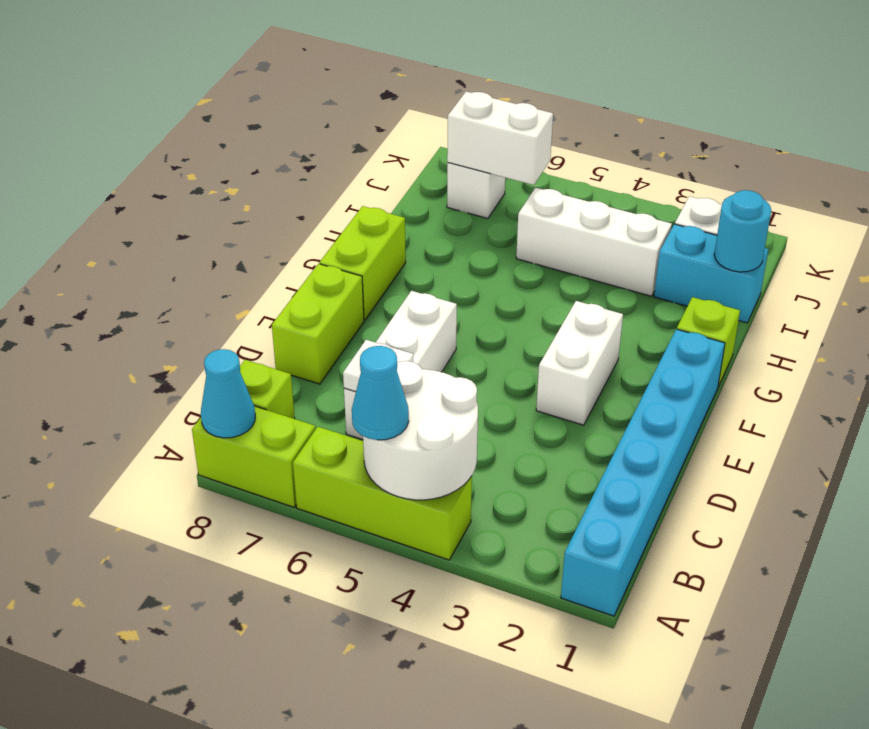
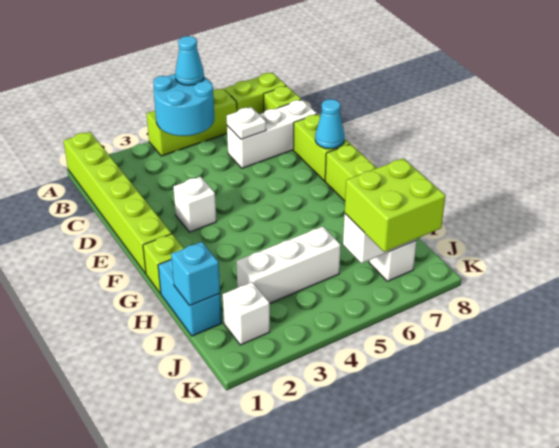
cyan 1x6 brick [561,329,725,616] -> lime 1x6 brick [64,132,171,273]
white 2x2 round brick [363,361,478,500] -> cyan 2x2 round brick [153,74,214,136]
cyan 1x1 cone [201,349,255,438] -> cyan 1x1 cone moved to [315,99,345,149]
white 1x3 brick [344,291,457,440] -> white 1x3 brick turned to [227,100,317,168]
white 1x2 brick [536,301,623,425] -> white 1x1 brick [173,177,216,232]
cyan 1x2 brick [654,224,768,323] -> cyan 1x2 brick turned to [158,259,222,336]
cyan 1x1 round brick [714,190,771,272] -> cyan 1x1 brick [171,242,220,306]
none -> lime 2x2 brick [345,158,445,252]

